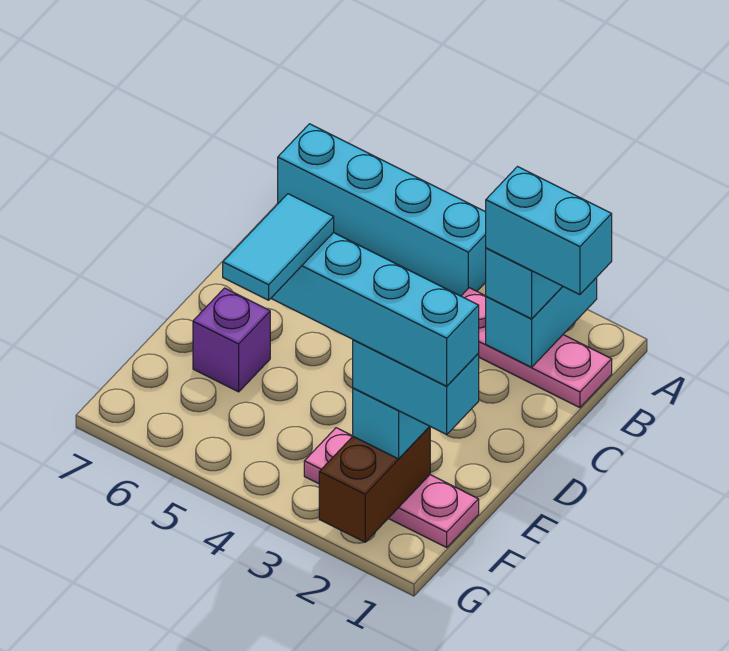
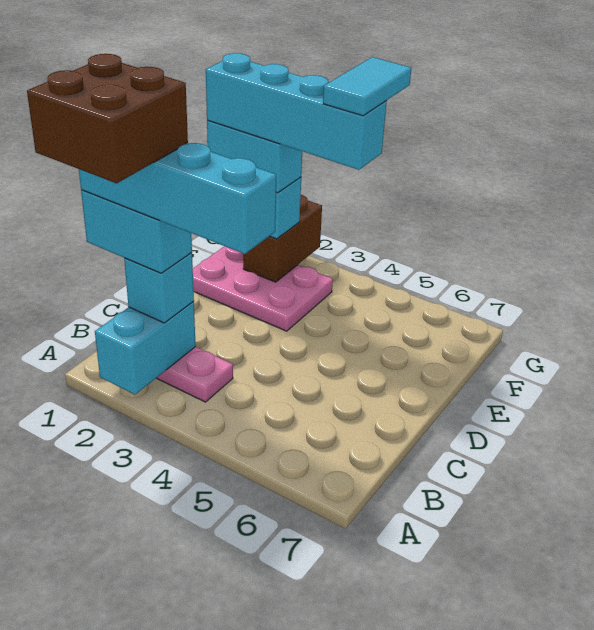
none -> brown 2x2 brick [27,54,188,183]
cyan 1x4 brick [278,124,486,296] -> cyan 1x4 brick moved to [79,143,276,254]
purple 1x1 brick [193,288,270,392] -> none
pink 1x3 plate [304,428,479,547] -> pink 2x3 plate [193,246,333,331]

